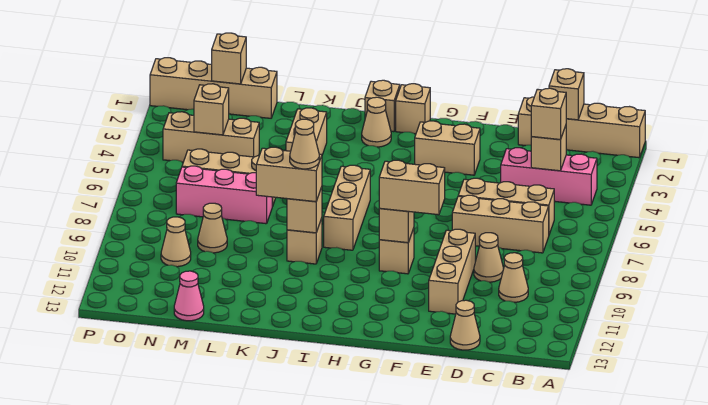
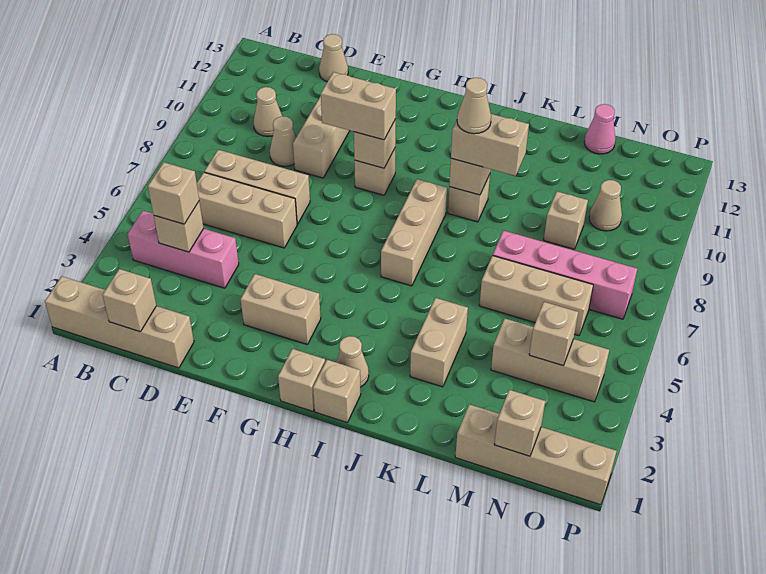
pink 1x3 brick [176,166,272,224] -> pink 1x4 brick [493,230,637,319]
tan 1x1 cone [198,203,227,253] -> tan 1x1 brick [544,192,588,249]

